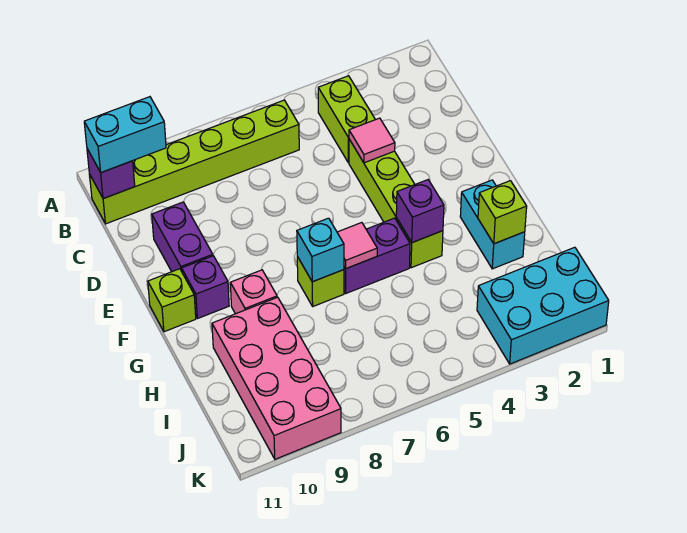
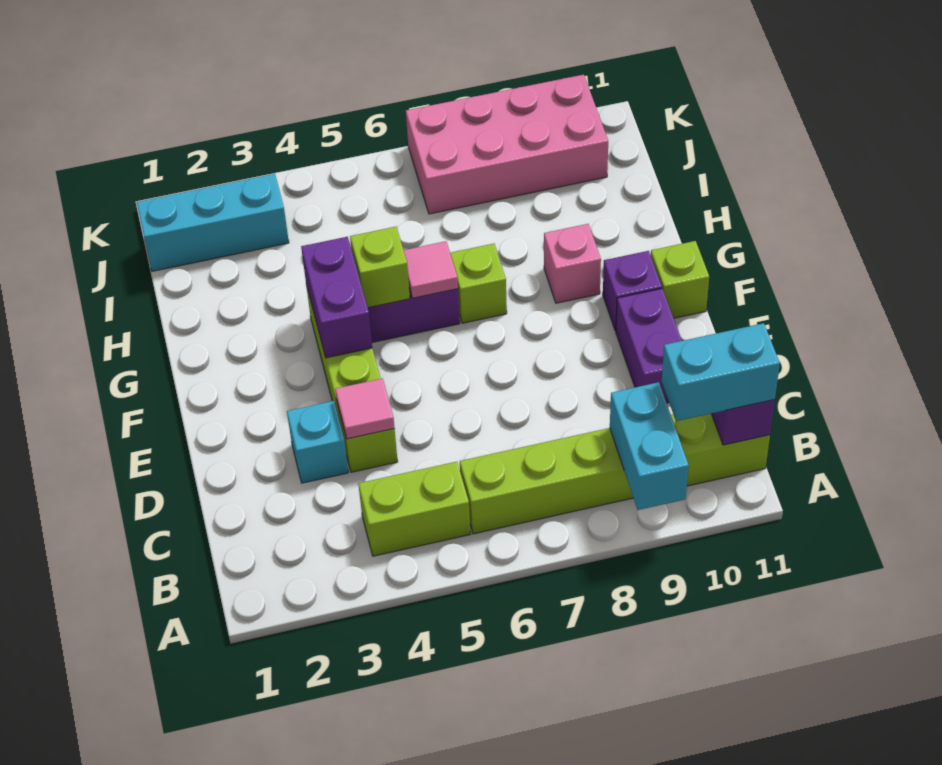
lime 1x2 brick [318,76,375,162] -> lime 1x2 brick turned to [358,462,470,556]
cyan 1x2 brick [460,180,525,269] -> cyan 1x2 brick moved to [610,382,689,510]
purple 1x1 brick [396,180,444,243] -> purple 1x2 brick [301,237,372,358]
cyan 1x1 brick [297,218,344,282] -> cyan 1x1 brick moved to [287,401,348,483]
lime 1x1 brick [478,181,527,244] -> lime 1x1 brick moved to [350,227,410,308]
pink 2x4 brick [212,297,341,459] -> pink 2x4 brick turned to [406,75,608,214]
cyan 2x3 brick [477,247,609,364] -> cyan 1x3 brick [137,174,289,271]

